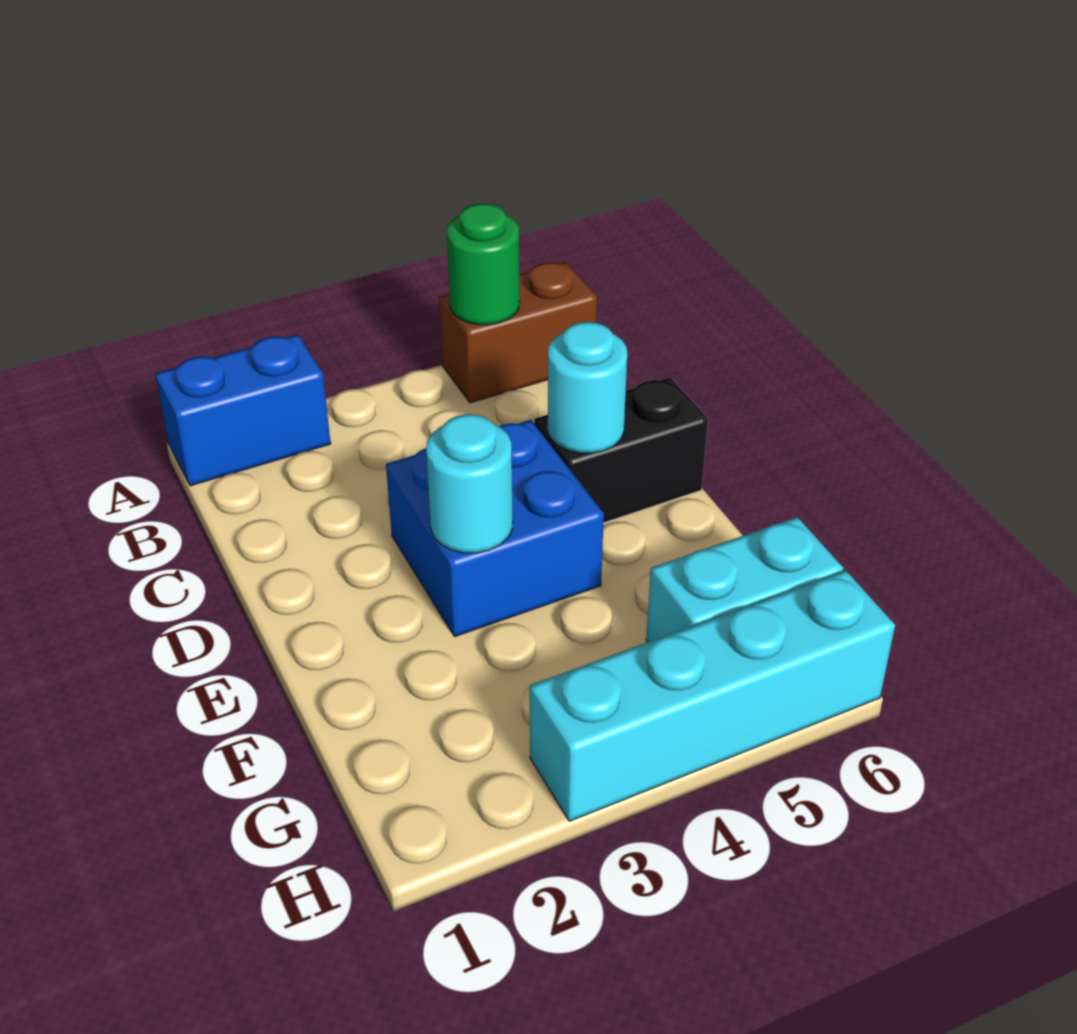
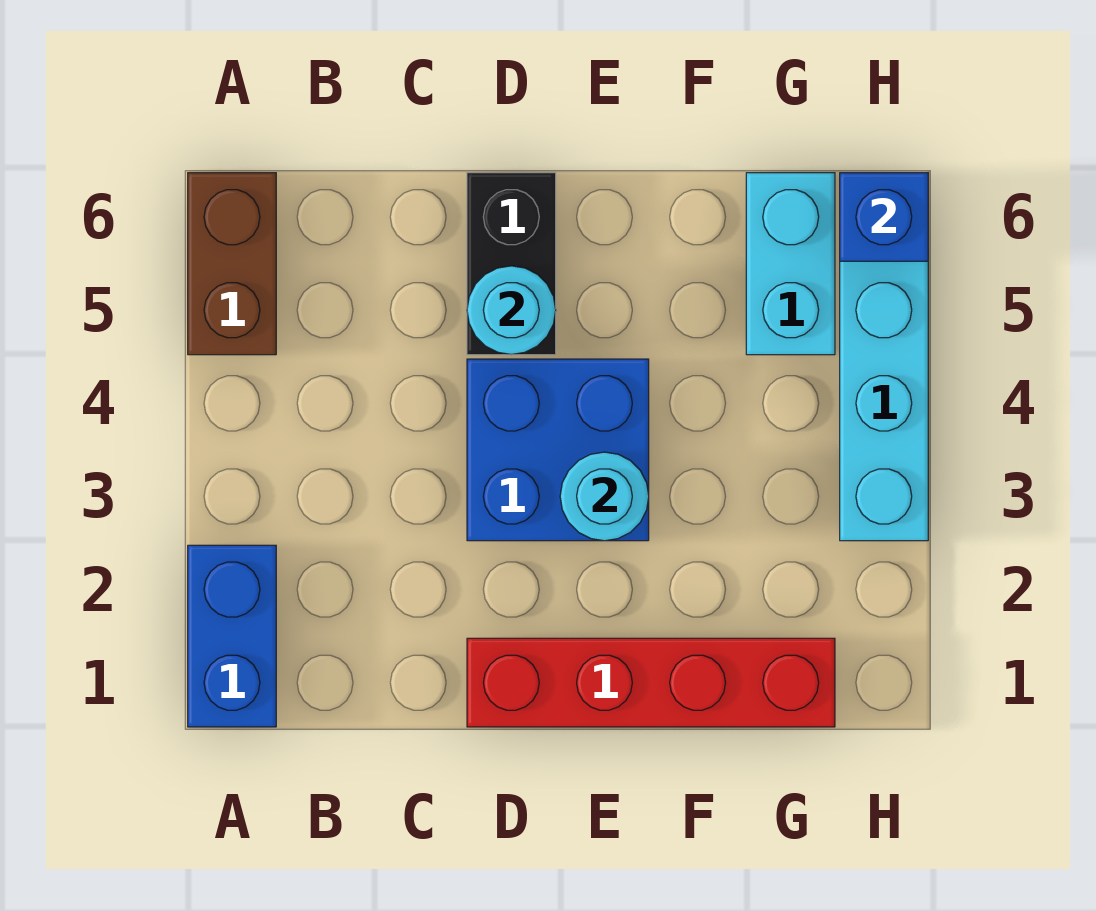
green 1x1 round brick [447,204,520,325] -> none
none -> red 1x4 brick [467,638,835,727]
none -> blue 1x1 brick [840,173,928,261]

